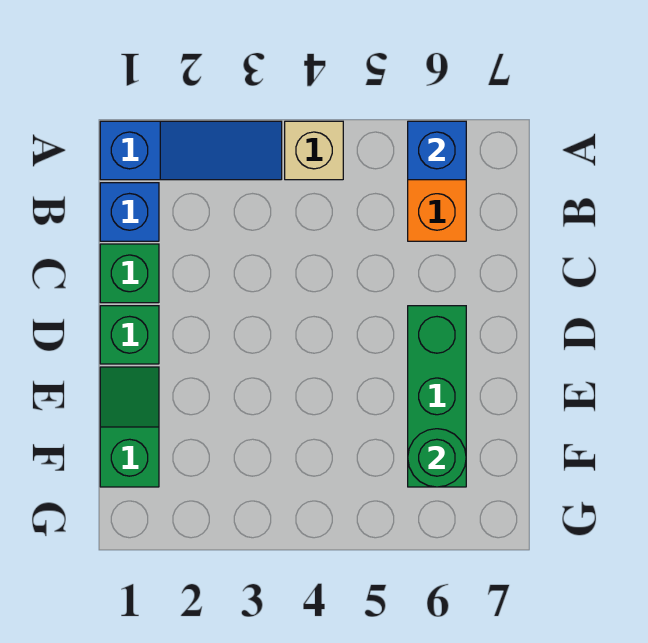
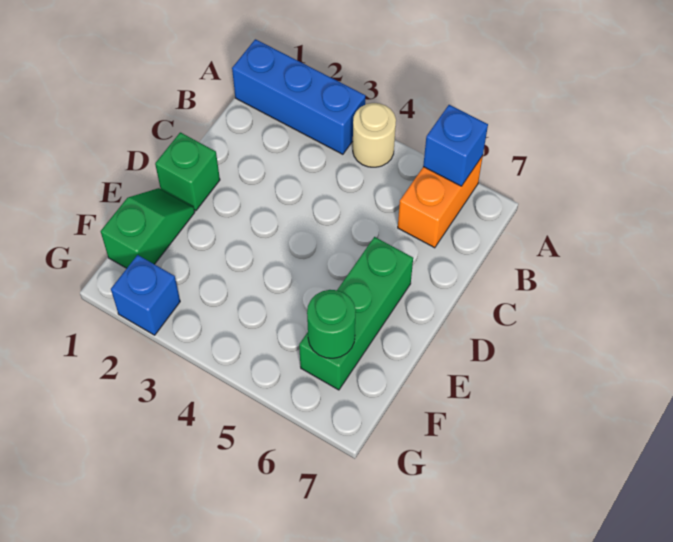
blue 1x3 slope [100,121,282,180] -> blue 1x3 brick [232,39,365,154]
tan 1x1 brick [285,121,343,180] -> tan 1x1 round brick [353,103,396,167]
blue 1x1 brick [100,183,159,241] -> blue 1x1 brick moved to [111,255,180,335]
green 1x1 brick [100,244,159,303] -> none

